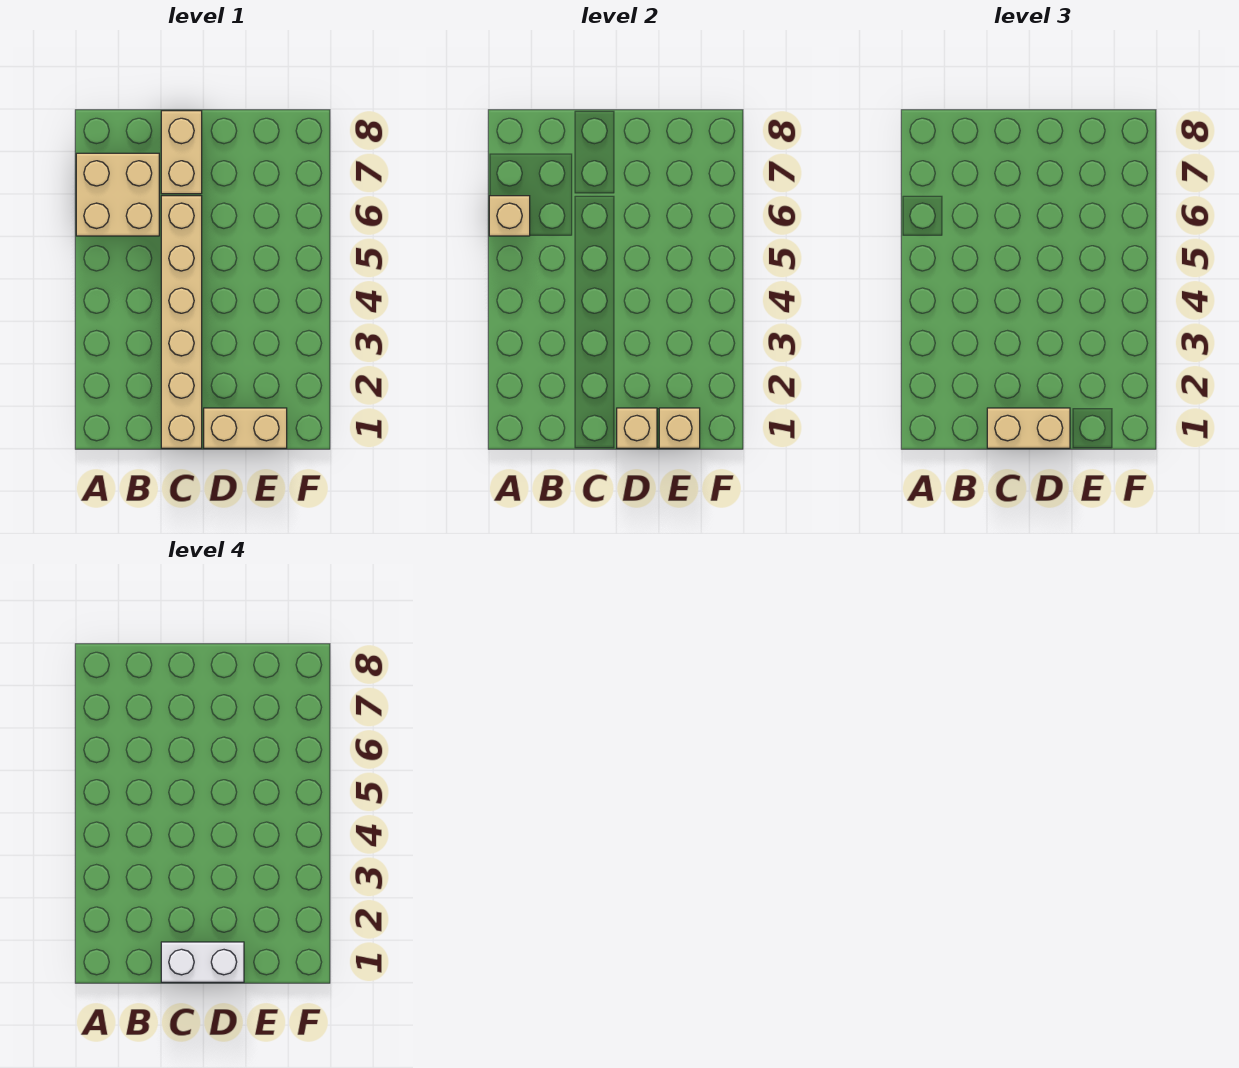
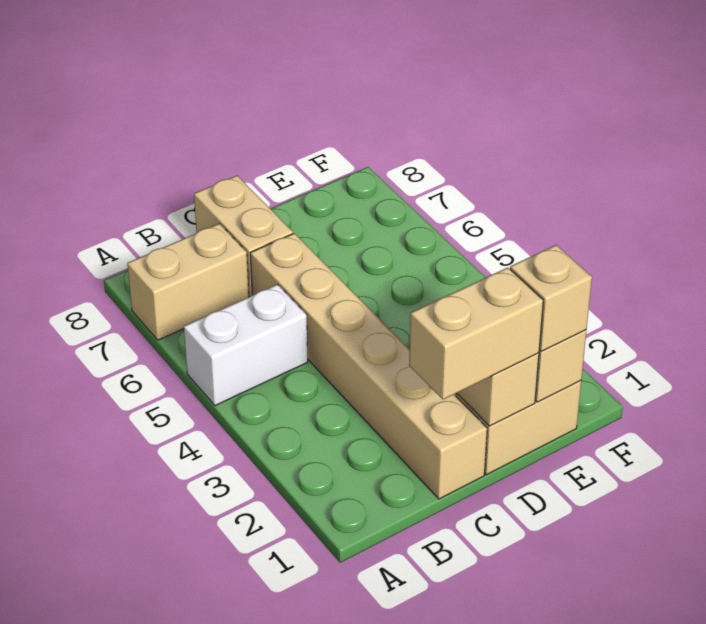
tan 2x2 brick [76,153,159,236] -> tan 1x2 brick [127,224,249,340]
tan 1x1 brick [489,196,530,236] -> tan 1x1 brick moved to [510,245,592,351]
white 1x2 brick [161,942,244,982] -> white 1x2 brick moved to [184,284,308,406]

